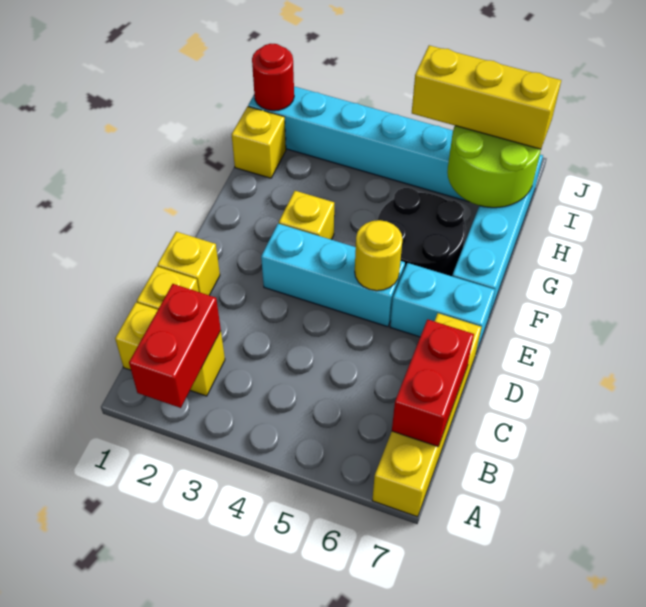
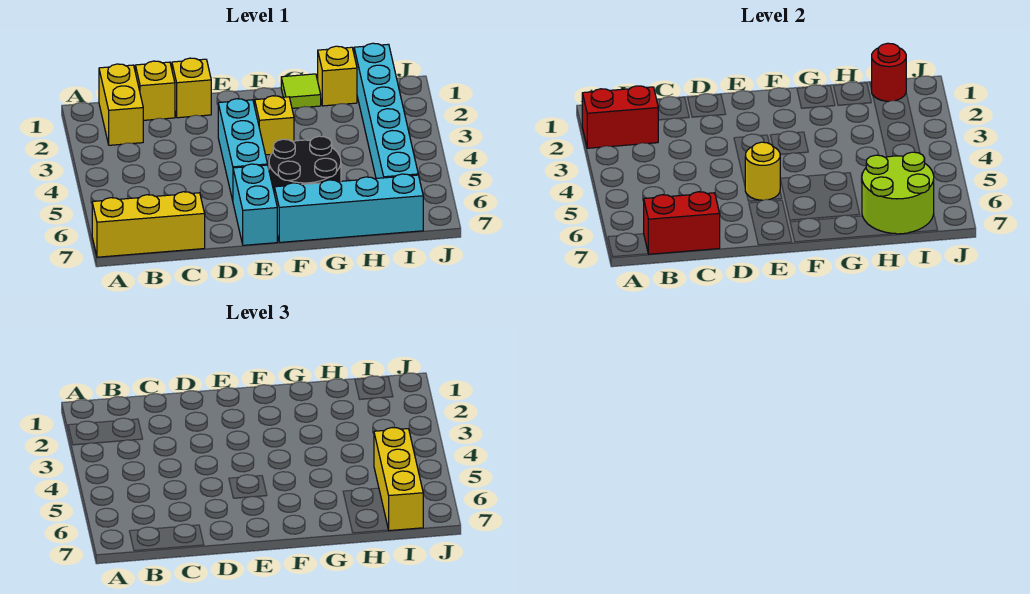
yellow 1x4 brick [372,313,481,517] -> yellow 1x3 brick [92,192,205,257]
none -> lime 1x1 tile [281,74,321,108]

